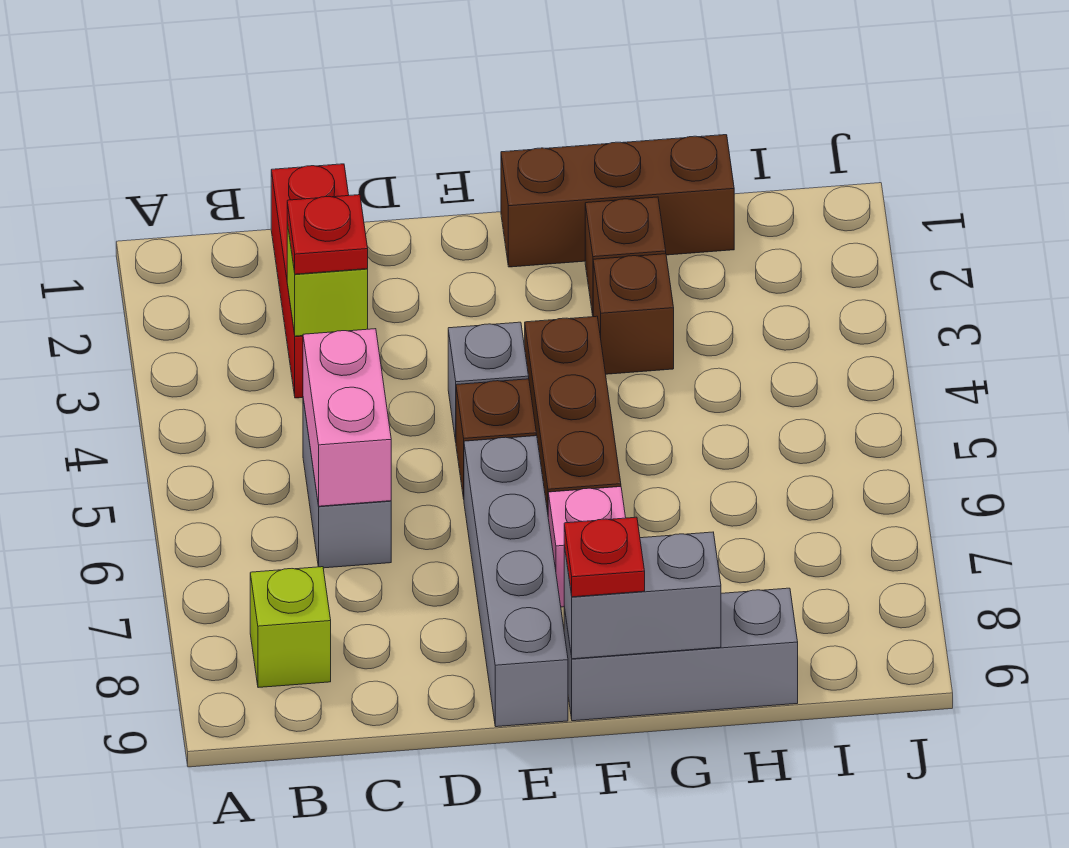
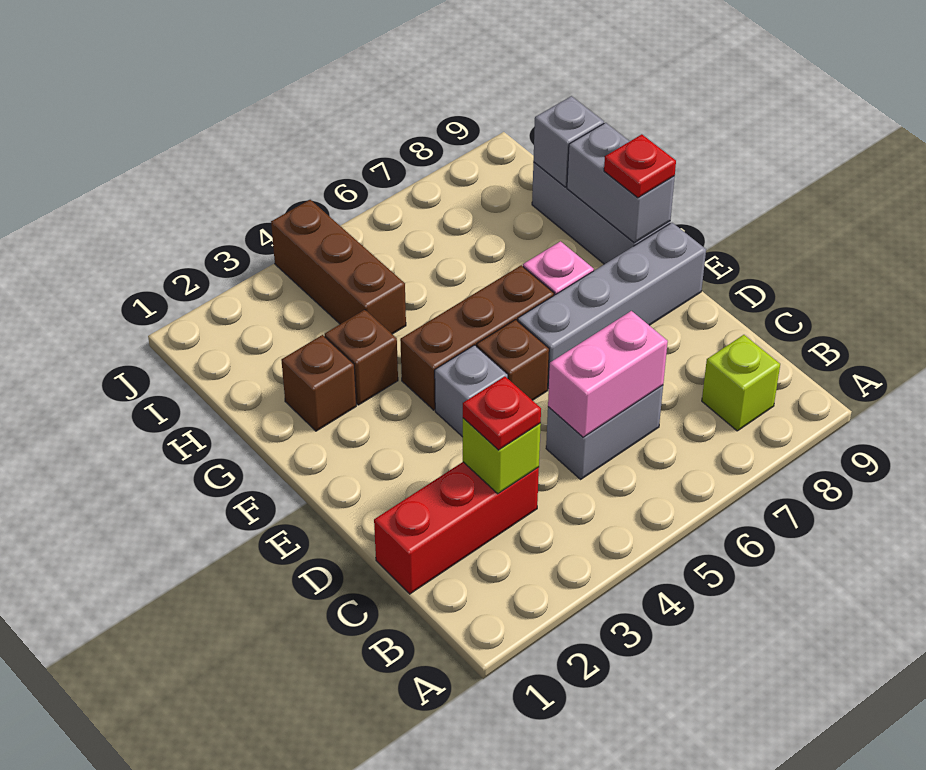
brown 1x3 brick [501,135,734,267] -> brown 1x3 brick moved to [271,200,406,334]
none -> grey 1x1 brick [533,96,604,187]

